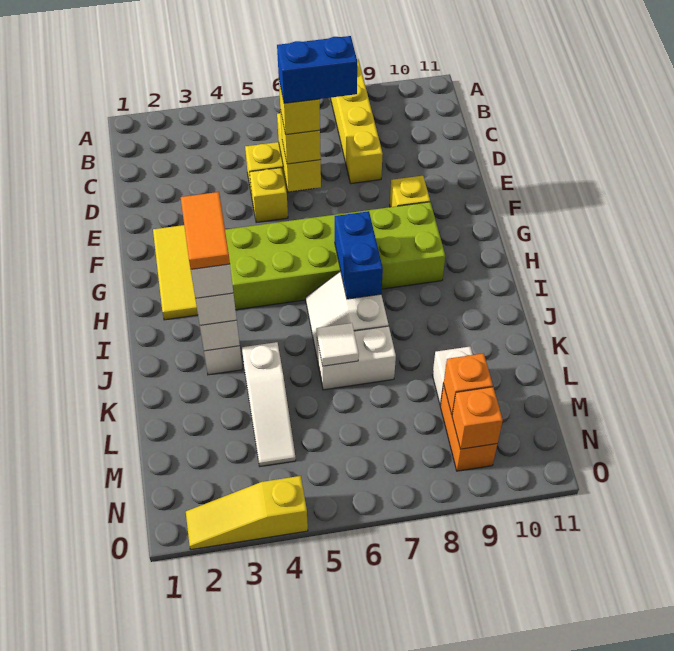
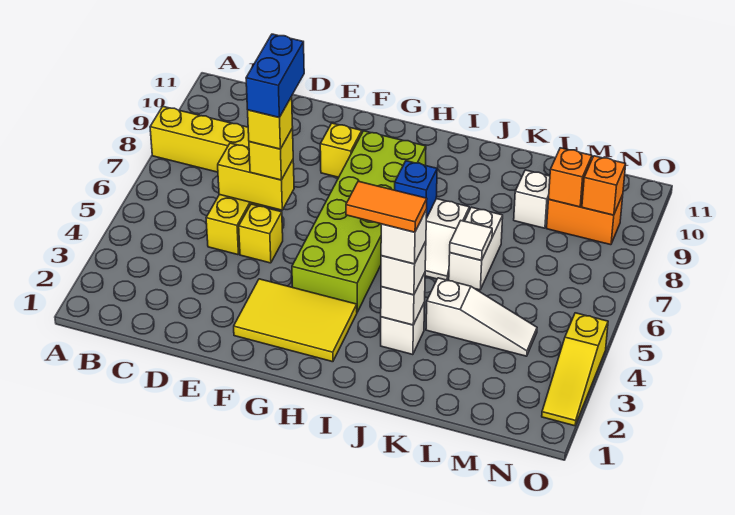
blue 1x2 brick [335,211,383,299] -> blue 1x1 brick [395,161,437,218]

